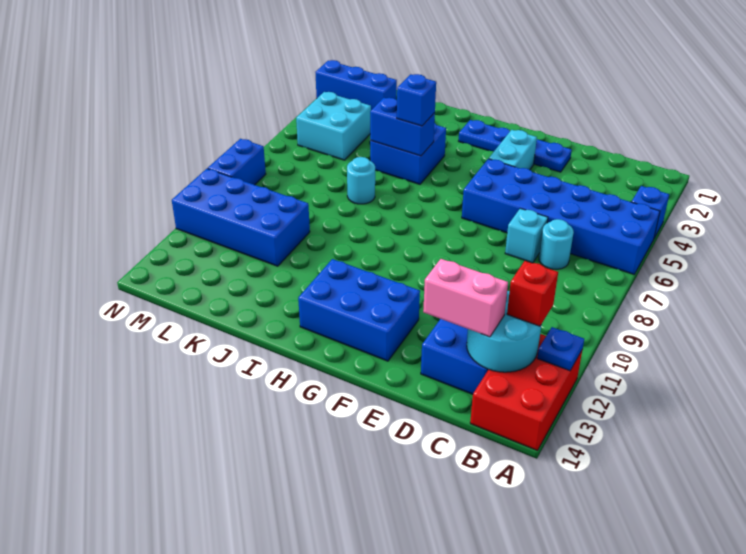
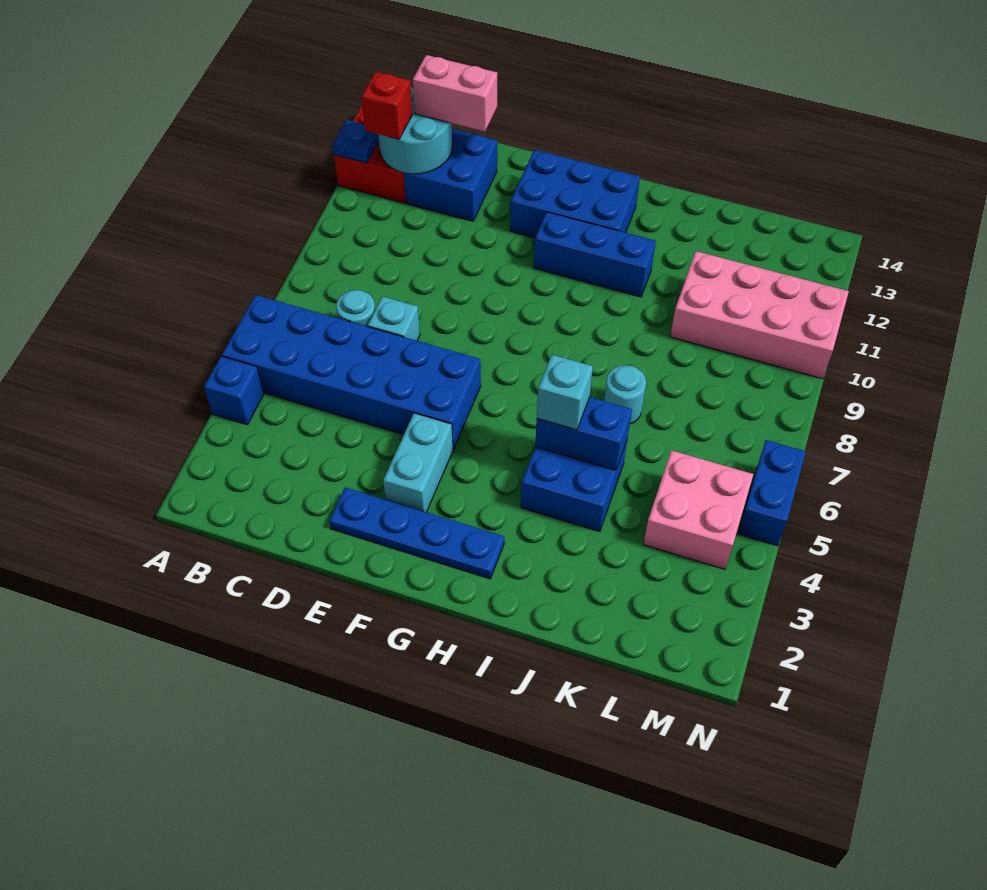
blue 1x1 brick [397,74,436,126] -> cyan 1x1 brick [537,355,593,430]
blue 2x4 brick [172,169,310,266] -> pink 2x4 brick [670,251,849,379]
blue 1x3 brick [315,60,397,110] -> blue 1x3 brick moved to [534,212,656,297]
cyan 2x2 brick [296,92,371,160] -> pink 2x2 brick [643,450,753,569]
blue 1x2 brick [208,139,266,185] -> blue 1x2 brick moved to [738,440,806,546]

